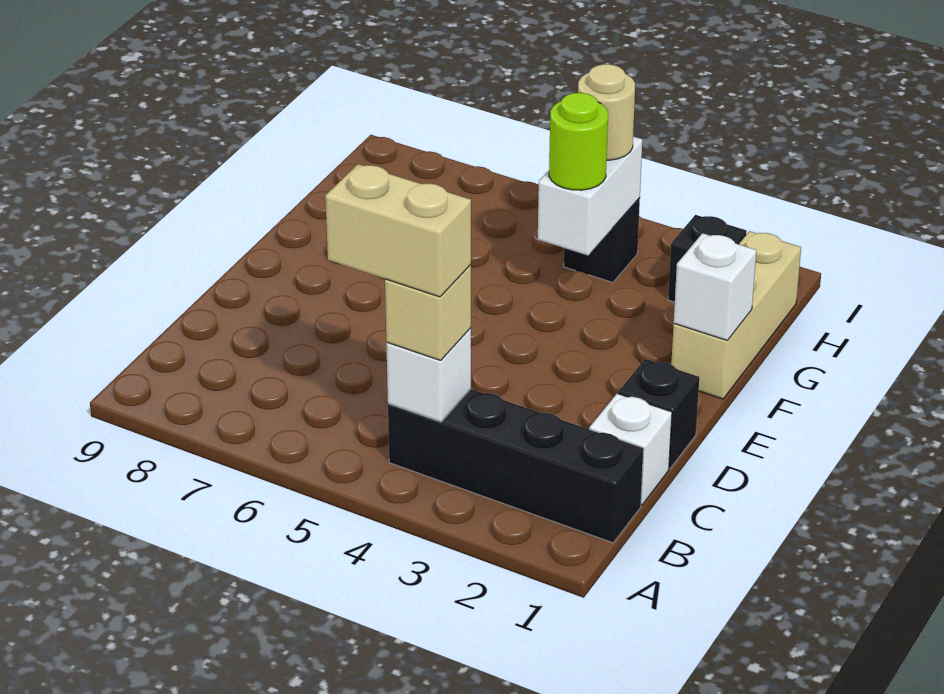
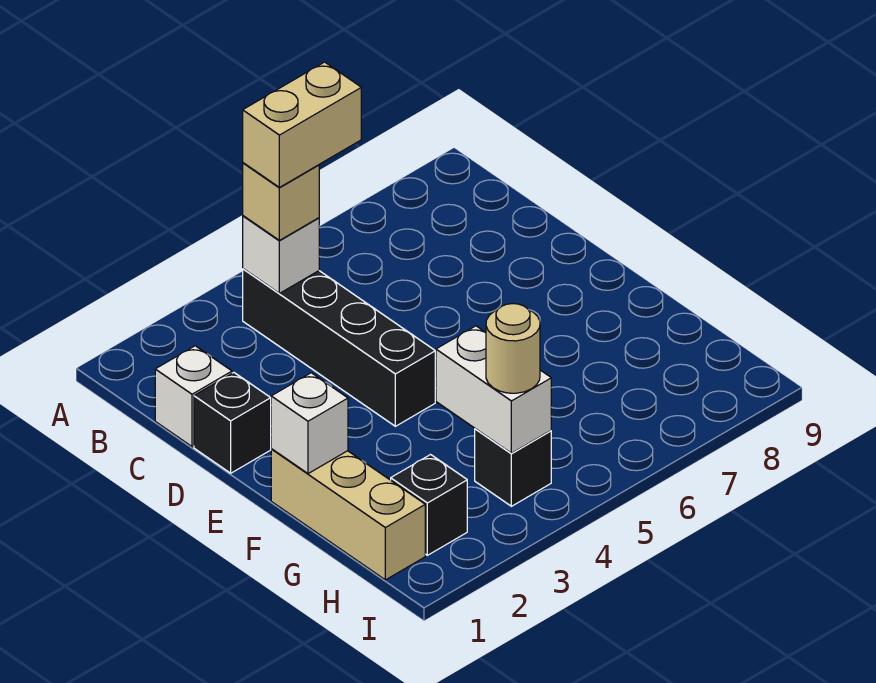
black 1x4 brick [388,389,644,543] -> black 1x4 brick turned to [243,269,435,426]
lime 1x1 round brick [549,93,608,190] -> none

